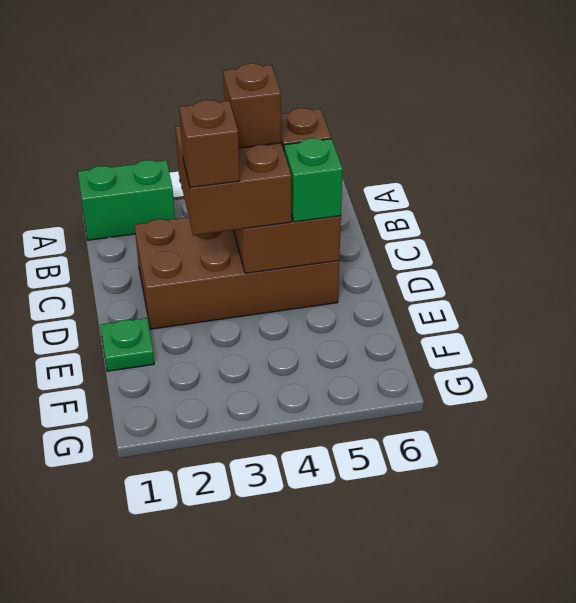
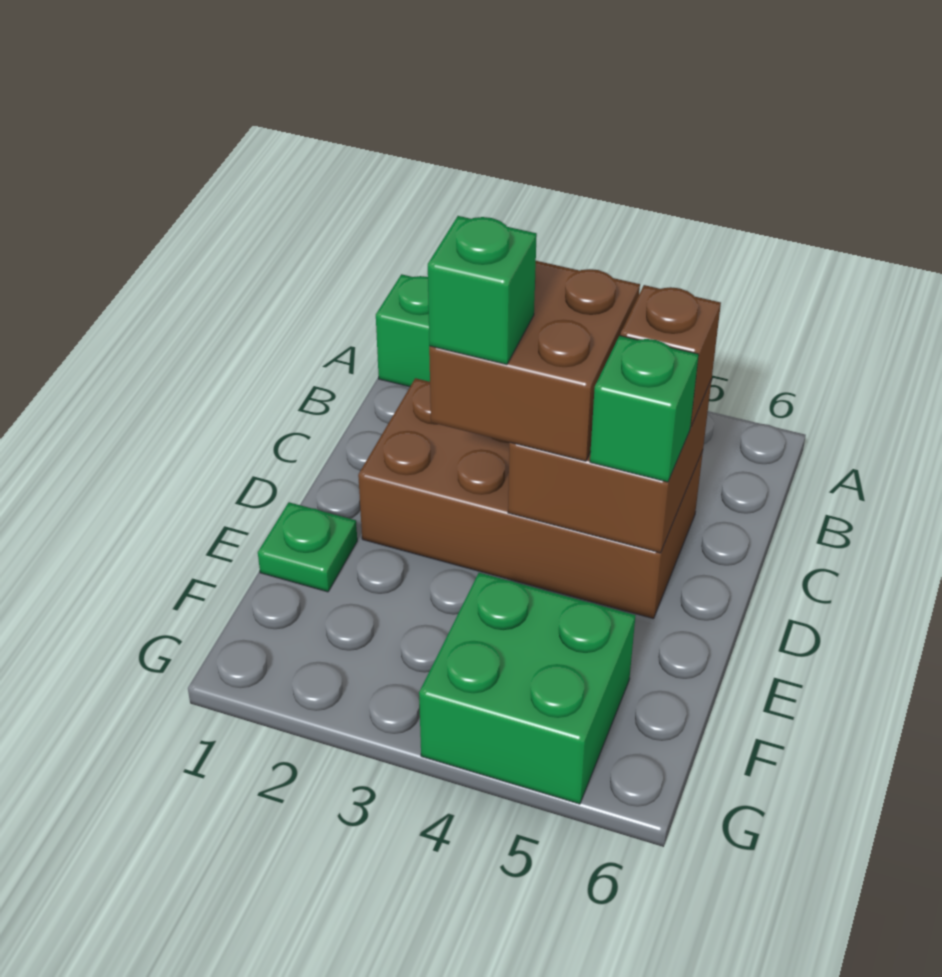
brown 1x1 brick [223,63,281,148] -> none
brown 1x1 brick [179,100,240,188] -> green 1x1 brick [428,216,537,365]
none -> green 2x2 brick [419,573,636,804]

